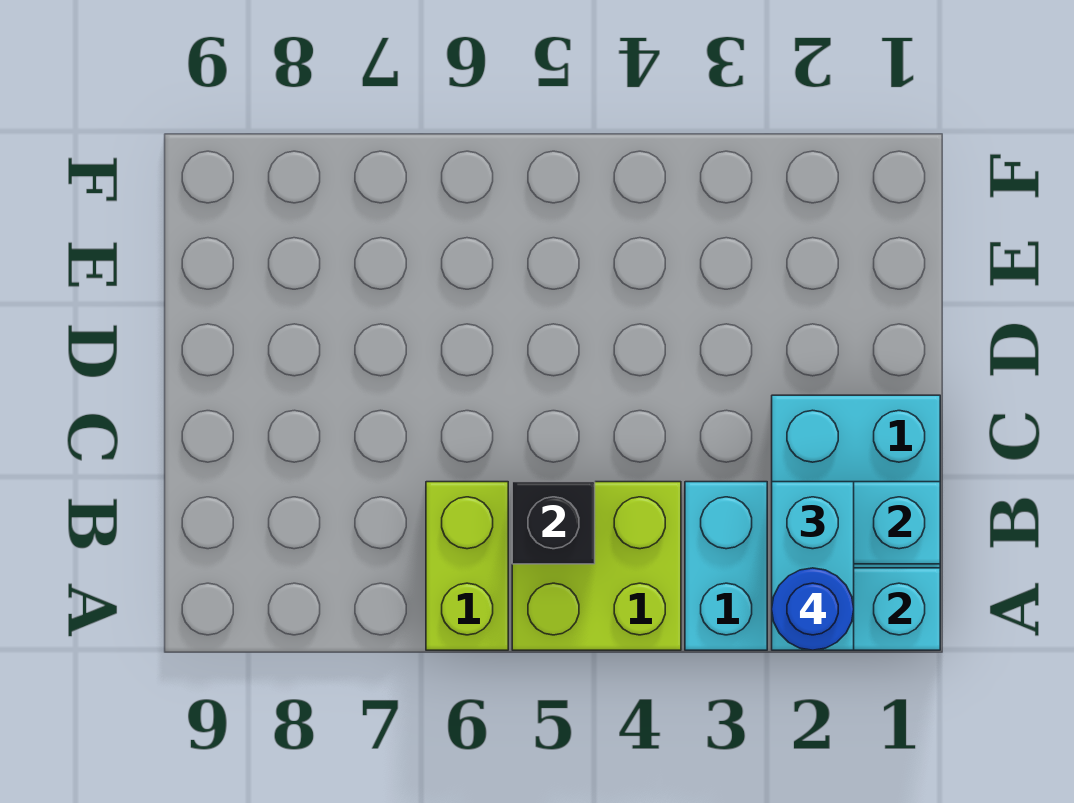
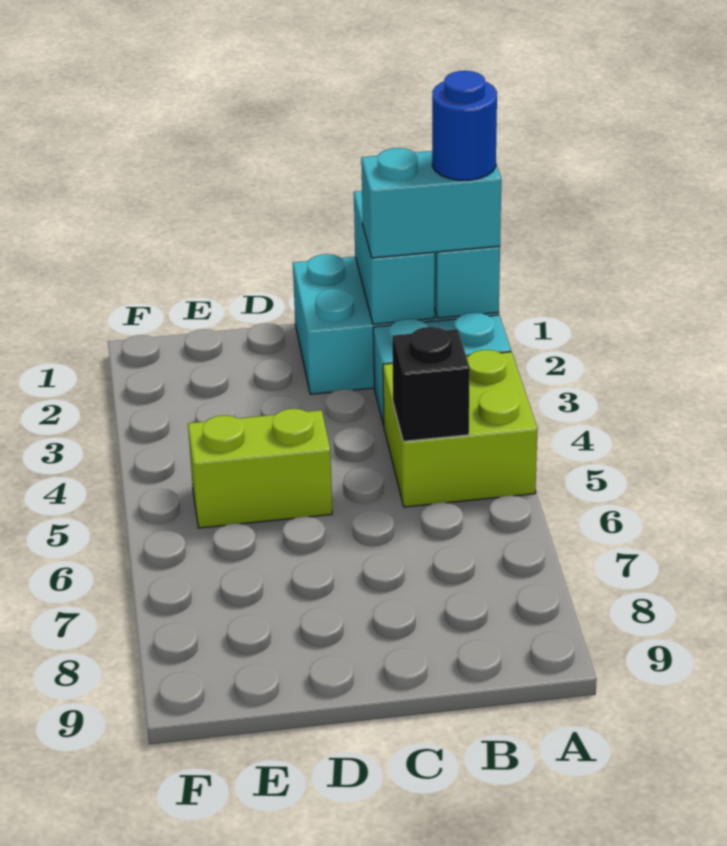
lime 1x2 brick [426,482,508,650] -> lime 1x2 brick moved to [188,409,332,528]

